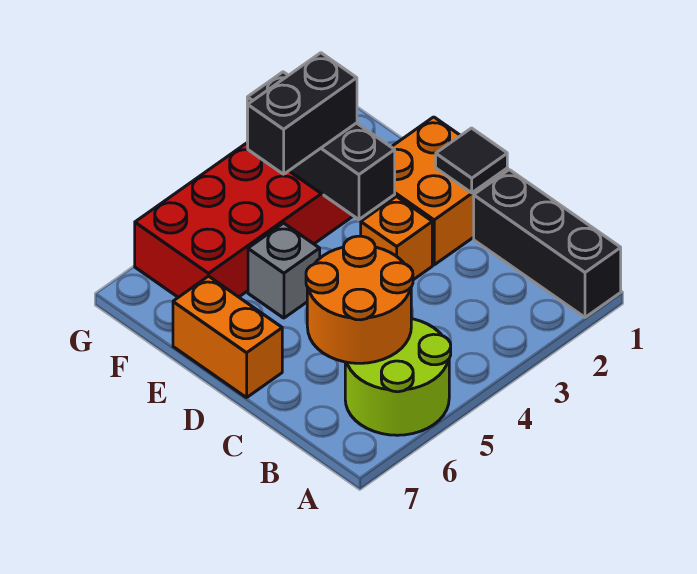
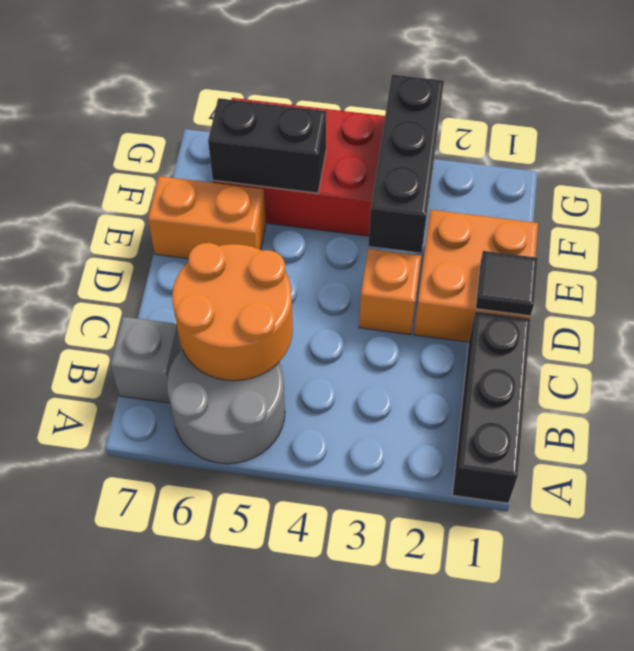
lime 2x2 round brick [345,319,451,435] -> grey 2x2 round brick [167,350,285,464]
orange 1x2 brick [173,276,282,398] -> orange 1x2 brick turned to [148,176,266,259]
grey 1x1 brick [248,223,320,318] -> grey 1x1 brick moved to [110,317,182,403]
black 1x2 brick [248,53,357,174] -> black 1x2 brick moved to [208,98,326,193]

